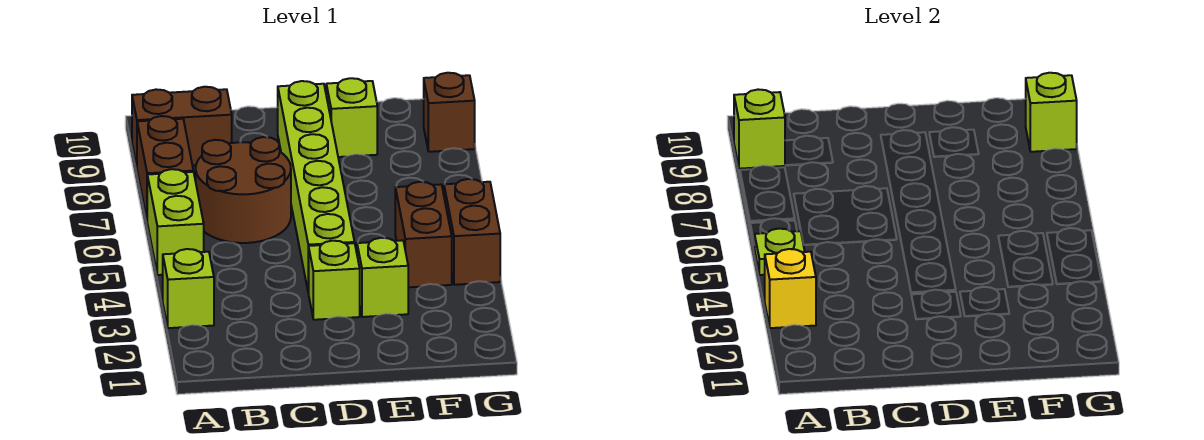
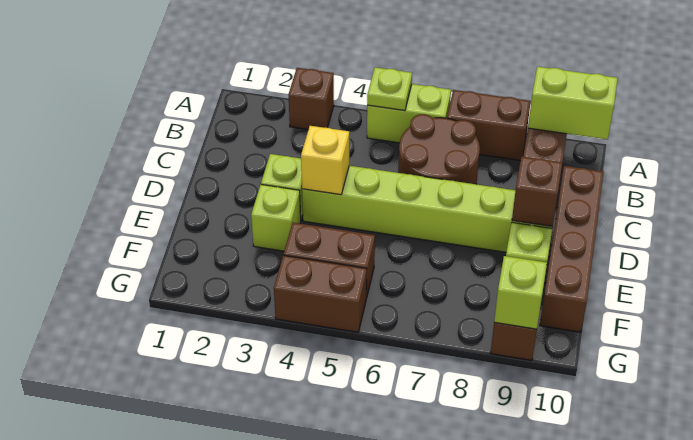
lime 1x1 brick [163,249,214,328] -> brown 1x1 brick [288,68,334,129]
yellow 1x1 brick [765,249,816,328] -> yellow 1x1 brick moved to [301,126,349,195]
lime 1x1 brick [734,89,785,169] -> lime 1x2 brick [528,67,618,140]
none -> brown 1x4 brick [540,166,604,332]
none -> brown 1x1 brick [512,156,562,227]

